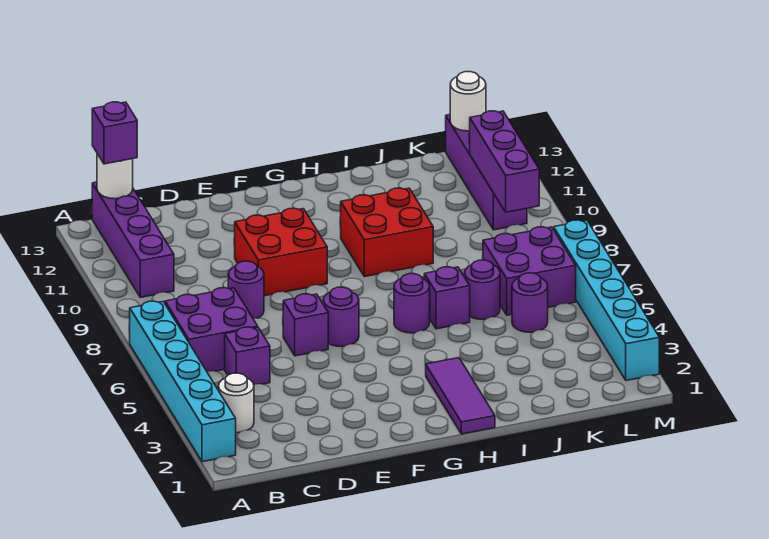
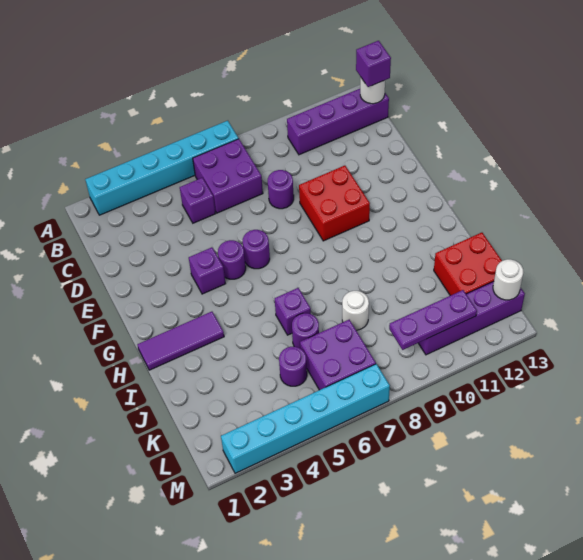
white 1x1 round brick [218,373,254,433] -> white 1x1 round brick moved to [342,291,369,330]
purple 1x1 brick [283,294,328,356] -> purple 1x1 brick moved to [189,247,226,294]
purple 1x1 round brick [394,274,430,333] -> purple 1x1 round brick moved to [218,240,246,279]
red 2x2 brick [341,188,433,277] -> red 2x2 brick moved to [434,233,502,296]
purple 1x3 brick [469,111,539,212] -> purple 1x3 plate [389,290,477,350]

